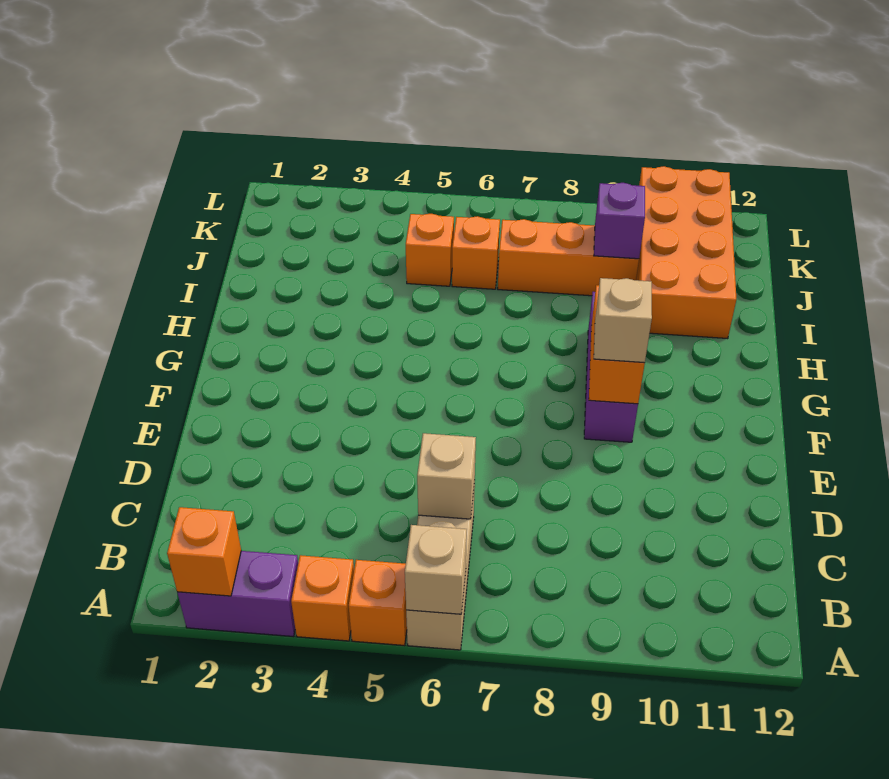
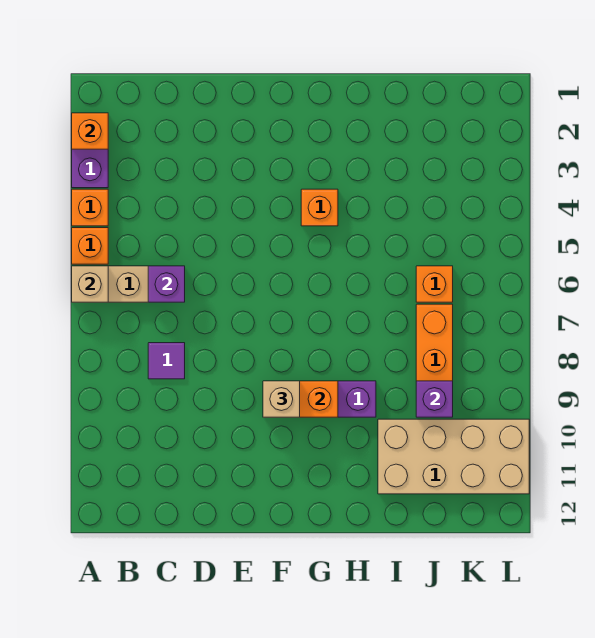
tan 1x1 brick [417,433,476,519] -> purple 1x1 brick [148,266,185,302]
none -> purple 1x1 tile [148,343,185,379]
orange 2x4 brick [636,166,736,339] -> tan 2x4 brick [378,419,529,494]
orange 1x1 brick [406,214,454,286] -> orange 1x1 brick moved to [301,189,338,226]

